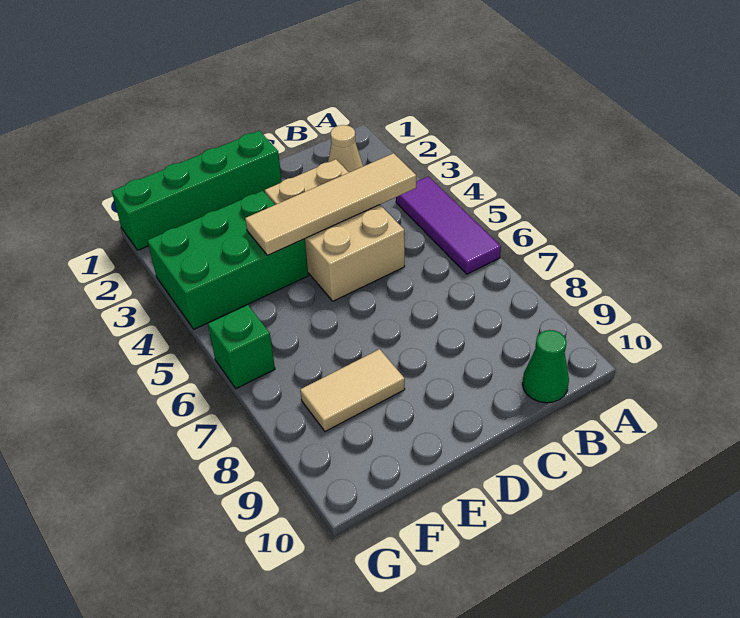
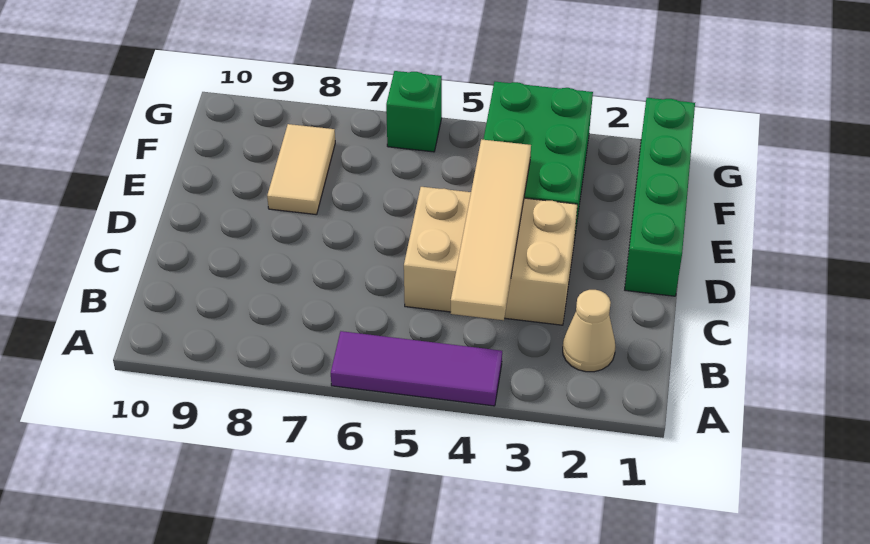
green 1x1 cone [522,330,569,403] -> none

